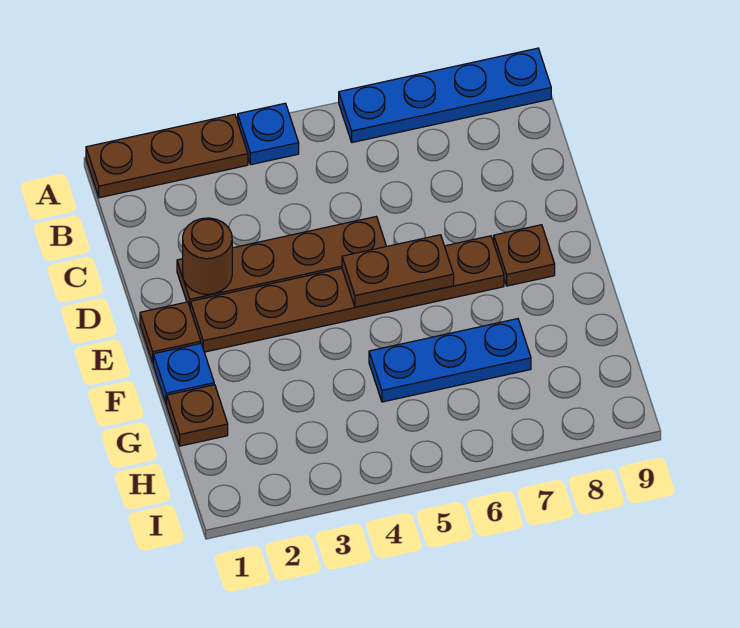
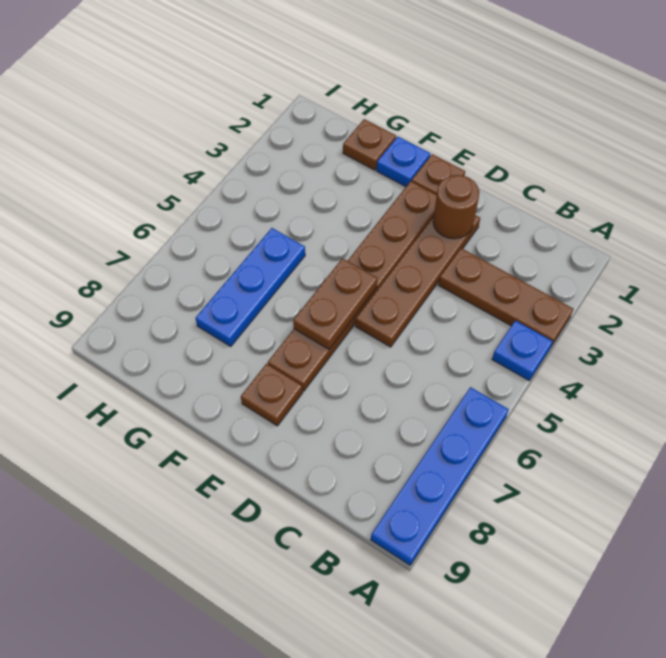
brown 1x3 plate [86,114,248,198] -> brown 1x3 plate turned to [439,248,573,346]

